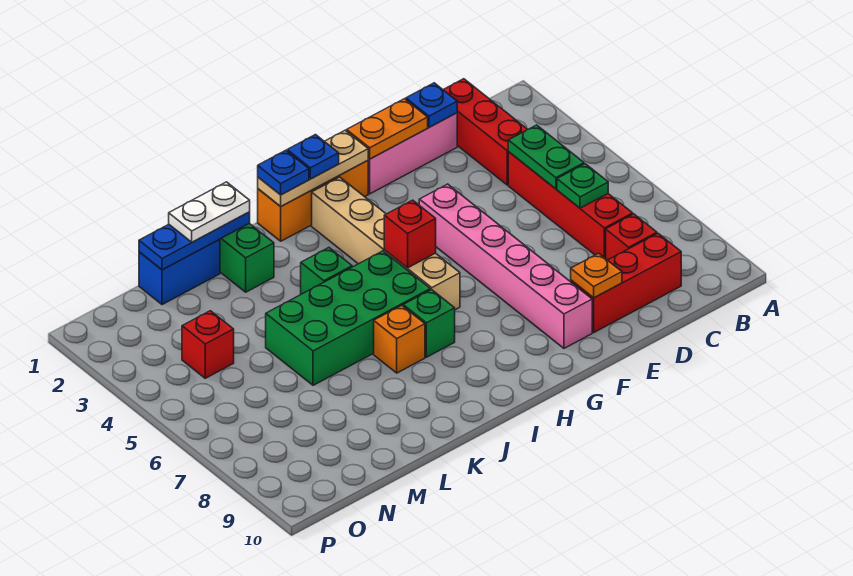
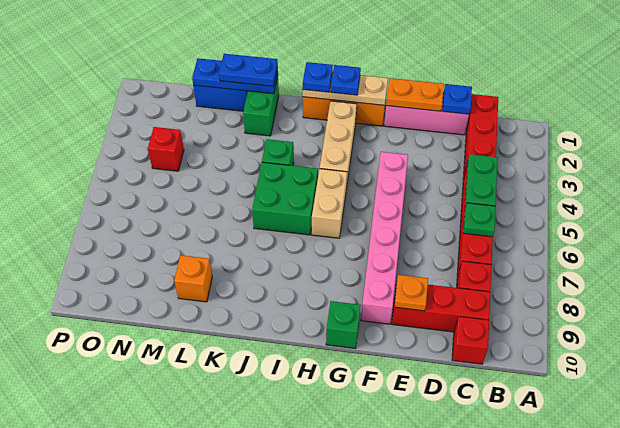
red 1x1 brick [384,200,436,268] -> red 1x1 brick moved to [452,317,489,364]
green 2x4 brick [266,251,430,385] -> green 2x2 brick [252,162,318,235]
green 1x1 brick [403,290,455,357] -> green 1x1 brick moved to [326,301,361,349]
orange 1x1 brick [374,306,425,373] -> orange 1x1 brick moved to [174,255,212,302]
white 1x2 plate [169,182,250,242] -> blue 1x2 plate [219,54,278,86]

